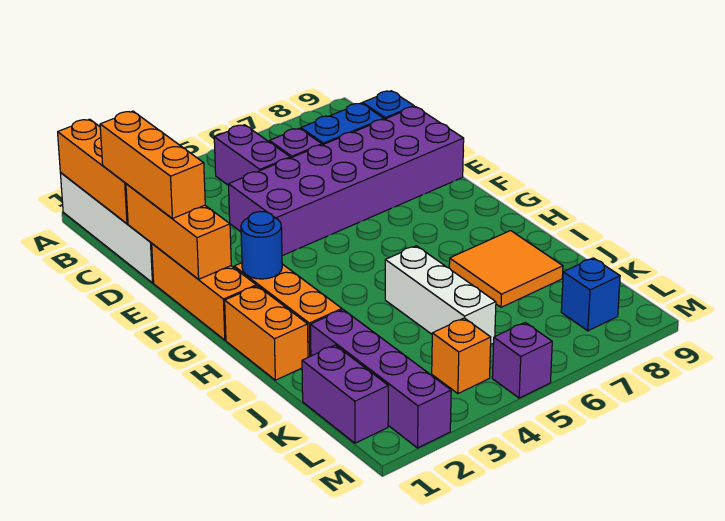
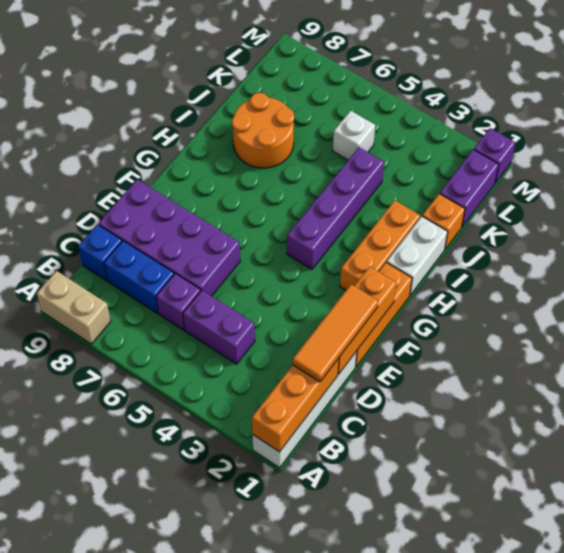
none -> tan 1x2 brick [37,271,111,344]
purple 1x2 brick [214,125,290,186] -> purple 1x2 brick turned to [183,290,255,364]
orange 1x3 brick [100,111,205,219] -> orange 1x3 tile [293,284,378,382]
purple 2x6 brick [229,107,464,256] -> purple 2x4 brick [98,180,240,296]
blue 1x1 round brick [241,212,282,279] -> none
orange 1x2 brick [225,286,308,380] -> white 1x2 brick [387,216,448,295]
white 1x3 brick [385,246,496,344] -> white 1x1 brick [333,111,375,160]
orange 2x2 tile [449,231,563,307] -> orange 2x2 round brick [232,93,294,168]
purple 1x4 brick [311,310,451,448] -> purple 1x4 brick moved to [287,147,384,269]
orange 1x1 brick [432,318,491,394] -> orange 1x1 brick moved to [422,194,465,249]
blue 1x1 brick [561,258,620,331] -> none
purple 1x1 brick [492,322,552,398] -> purple 1x1 brick moved to [474,128,515,183]

